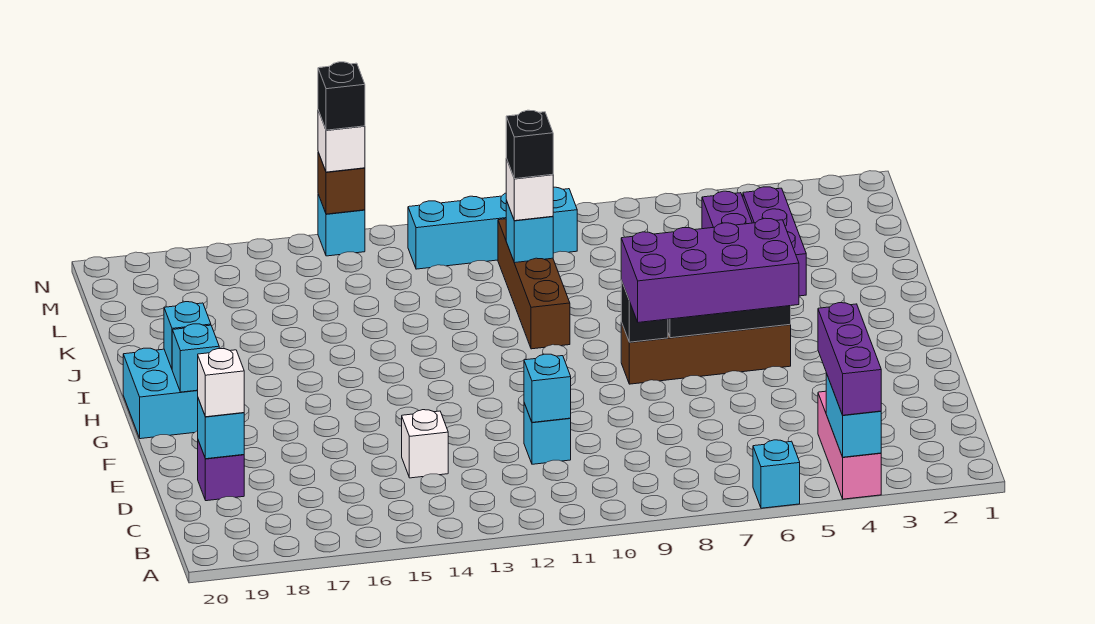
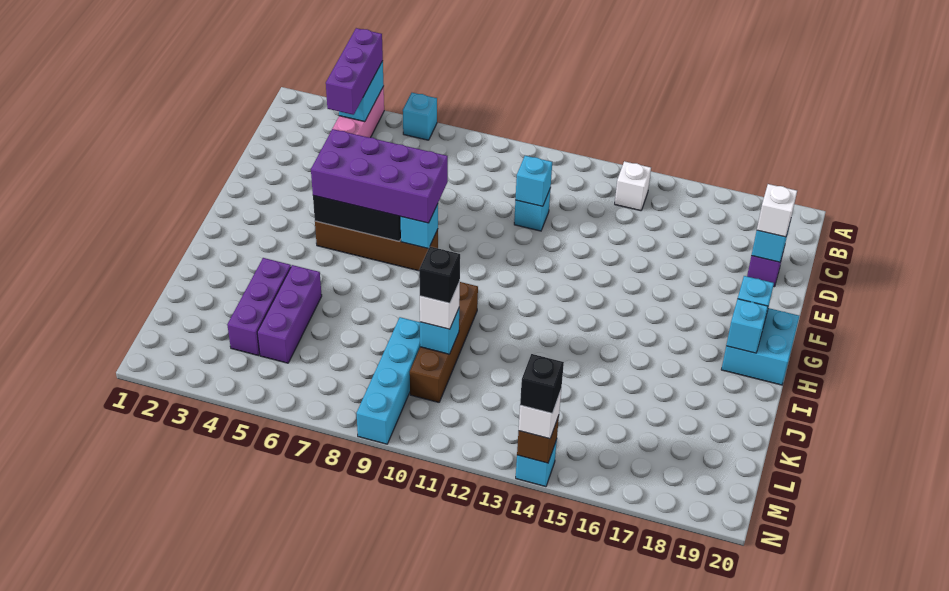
white 1x1 brick [402,410,448,478] -> white 1x1 brick moved to [615,161,651,211]
black 1x1 brick [621,280,668,342] -> cyan 1x1 brick [401,204,438,249]
cyan 1x4 brick [408,187,577,269] -> cyan 1x4 brick turned to [356,317,420,444]

